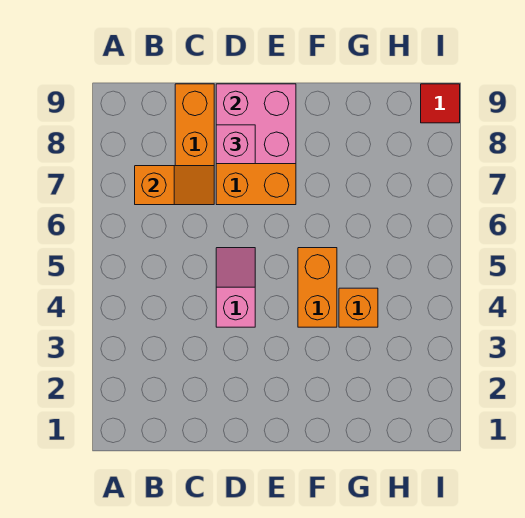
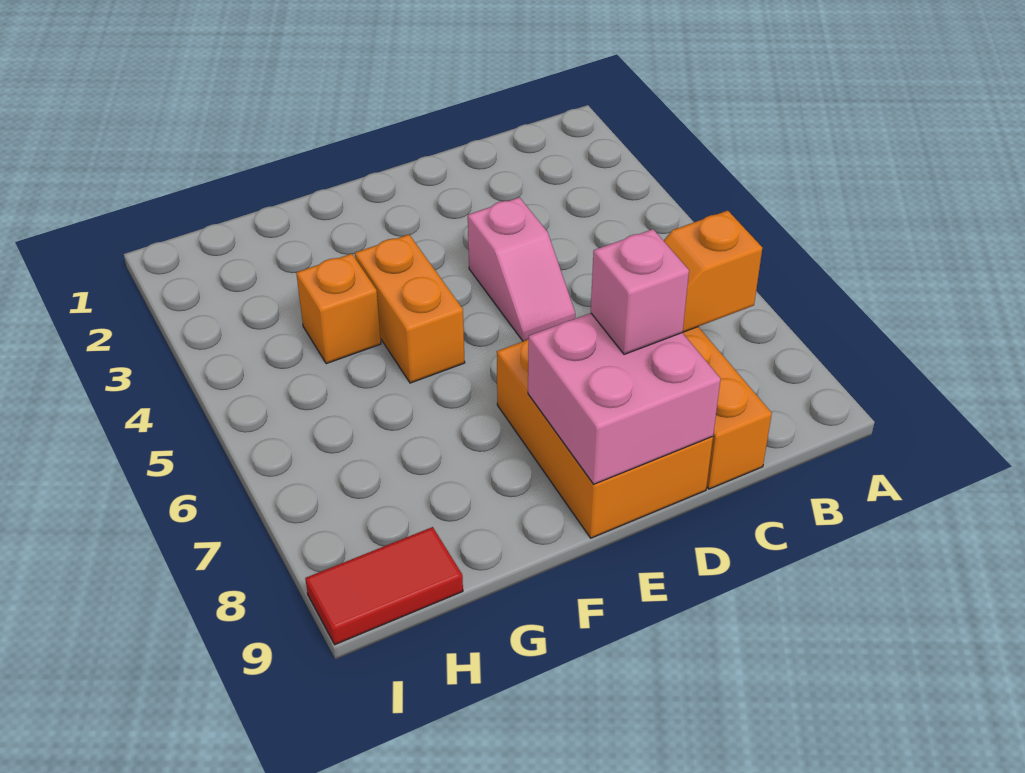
red 1x1 tile [421,84,460,123] -> red 1x2 tile [305,527,463,645]

